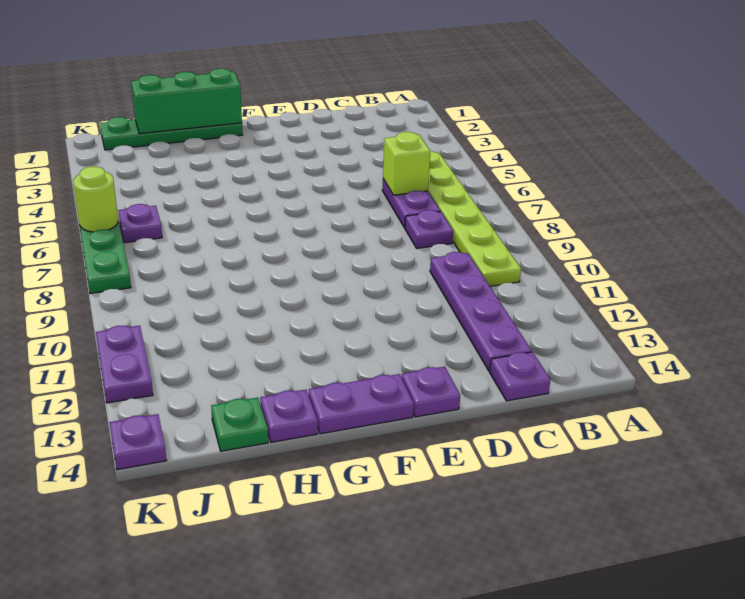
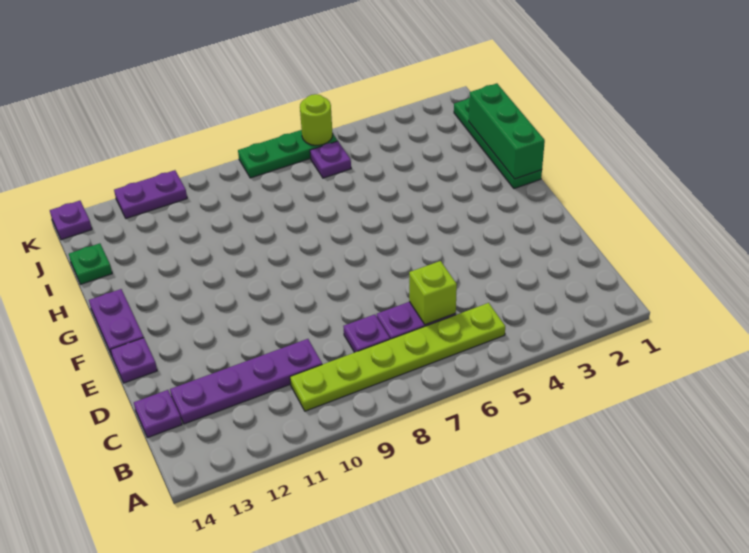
purple 1x1 plate [260,390,318,442] -> none

